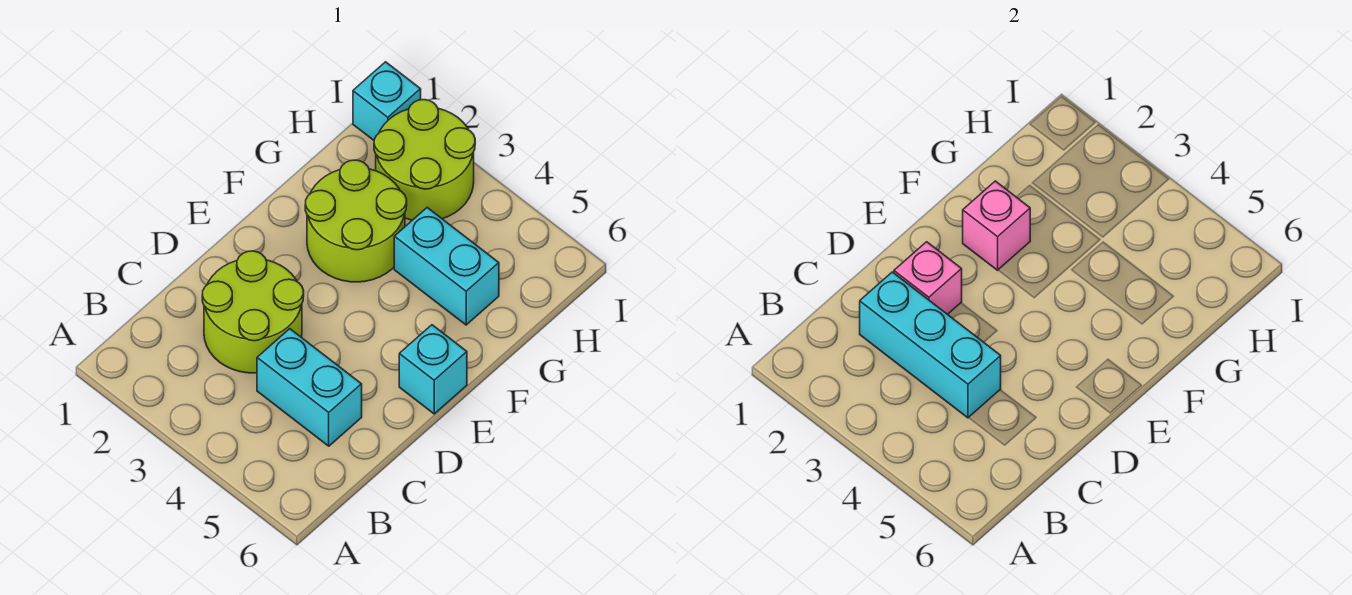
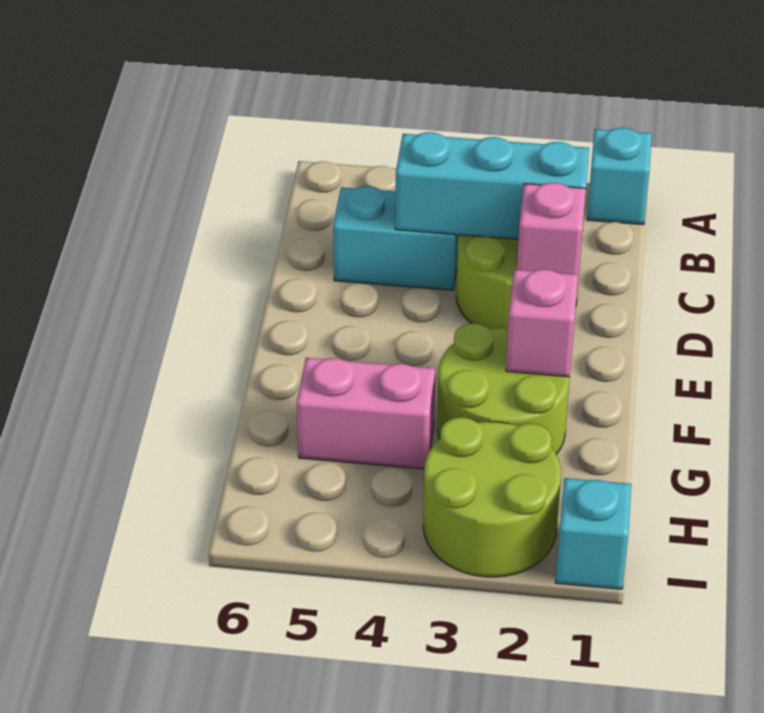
cyan 1x1 brick [399,325,467,414] -> cyan 1x1 brick moved to [587,128,652,225]
cyan 1x2 brick [394,208,499,325] -> pink 1x2 brick [297,358,435,469]

